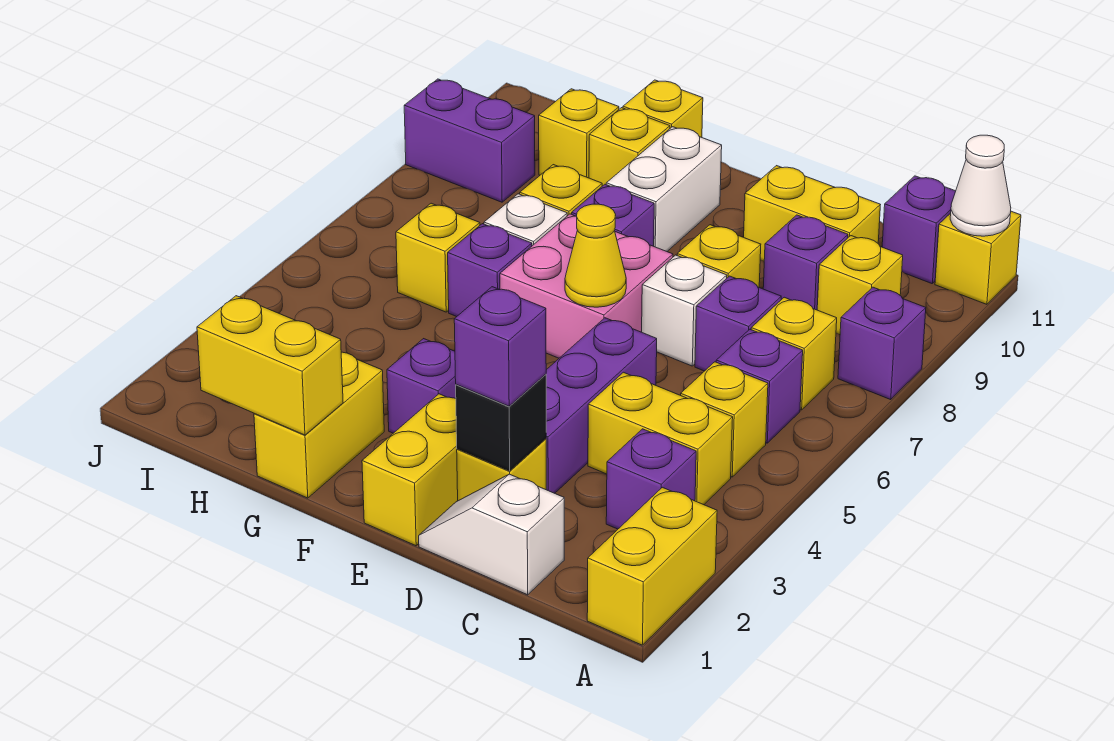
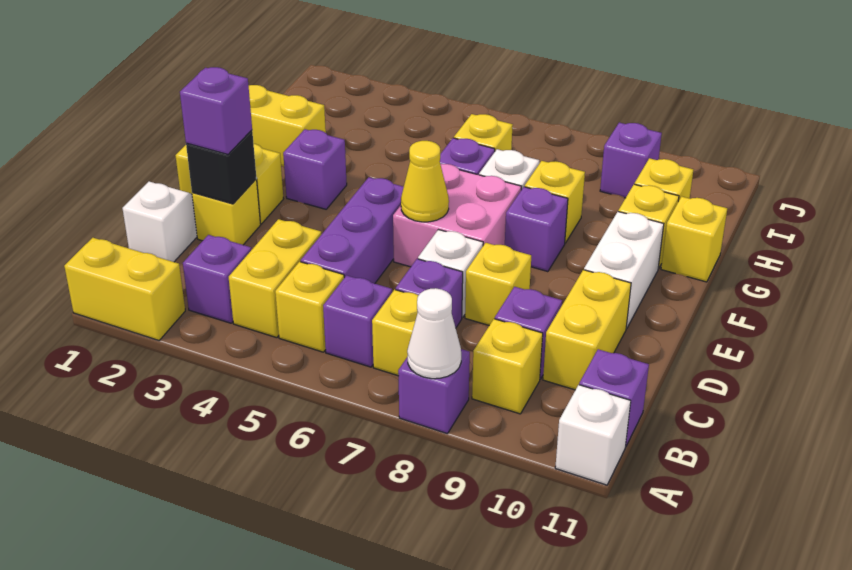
yellow 1x1 brick [935,211,1021,304] -> white 1x1 brick [555,385,631,485]
white 1x1 cone [950,135,1011,236] -> white 1x1 cone moved to [407,288,461,379]
purple 1x3 brick [546,318,657,493] -> purple 1x3 brick turned to [301,177,404,284]
white 1x2 brick [606,127,722,251] -> white 1x2 brick turned to [584,212,664,329]
yellow 1x2 brick [197,296,343,435] -> none
purple 1x2 brick [404,79,535,202] -> purple 1x1 brick [600,123,662,198]

